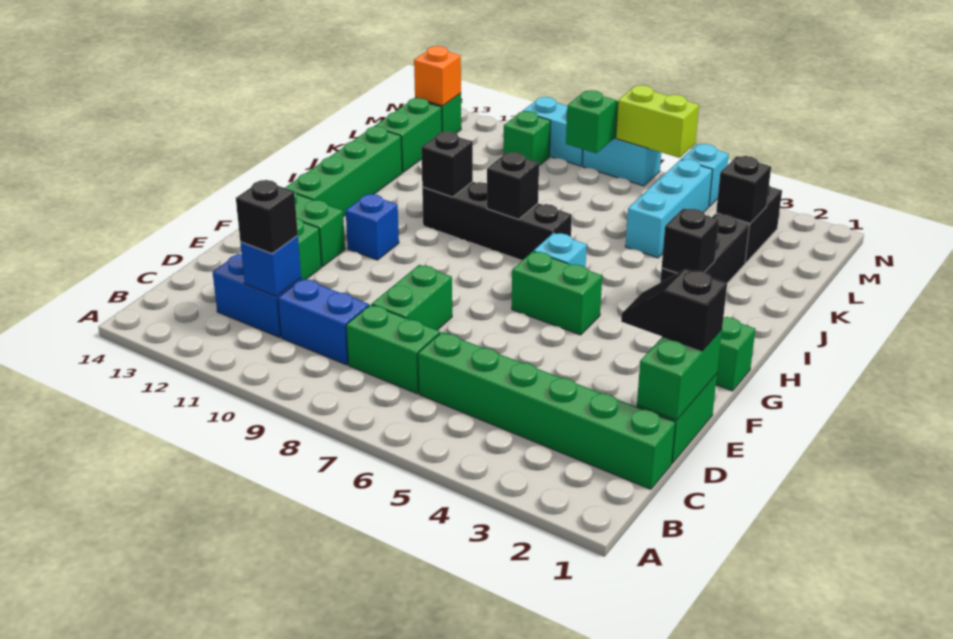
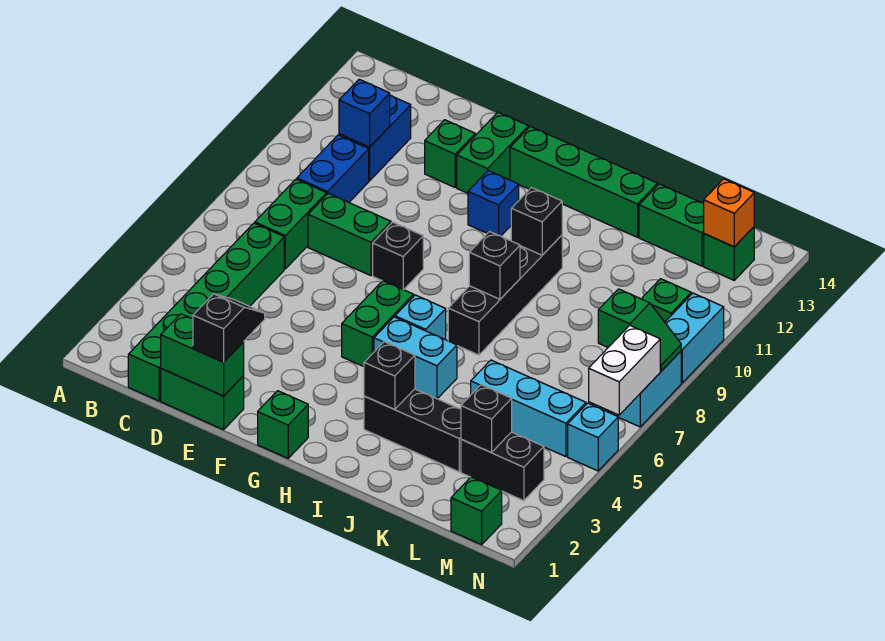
black 1x1 brick [236,180,298,254] -> black 1x1 brick moved to [373,222,423,290]
none -> cyan 1x2 brick [374,317,457,399]
none -> green 1x1 brick [451,477,502,545]
lime 1x2 brick [616,85,699,158] -> white 1x2 brick [589,325,660,415]

